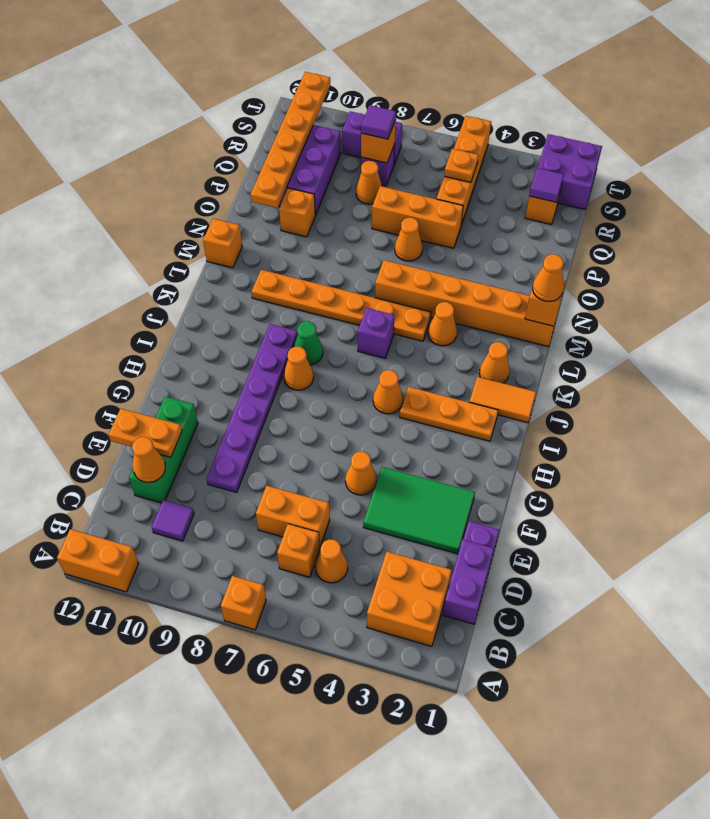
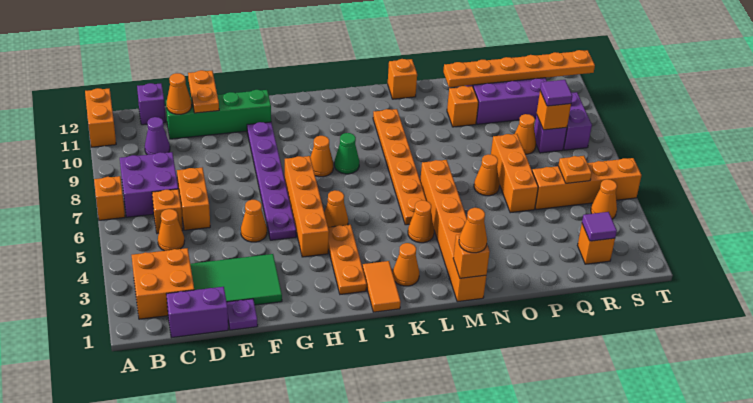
purple 1x1 tile [152,500,194,541] -> purple 1x1 cone [145,117,170,155]
green 1x3 brick [129,396,198,503] -> green 1x4 brick [166,90,271,139]
green 2x3 tile [363,467,475,554] -> green 2x3 tile turned to [190,254,282,305]
purple 1x6 plate [206,324,298,493] -> purple 1x6 plate turned to [247,122,296,240]
none -> orange 1x4 brick [285,156,329,257]
purple 1x1 brick [358,308,395,358] -> purple 1x1 brick moved to [137,83,166,125]
purple 2x2 brick [538,134,602,209] -> purple 2x2 brick moved to [120,152,178,217]
none -> orange 1x1 cone [591,179,617,219]

